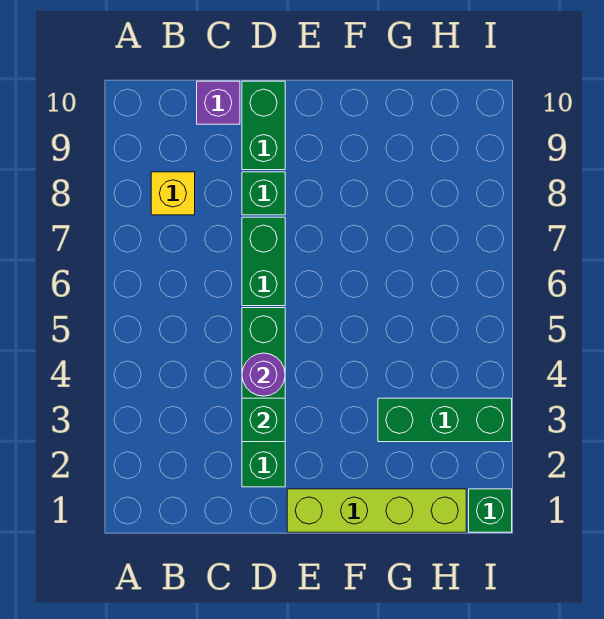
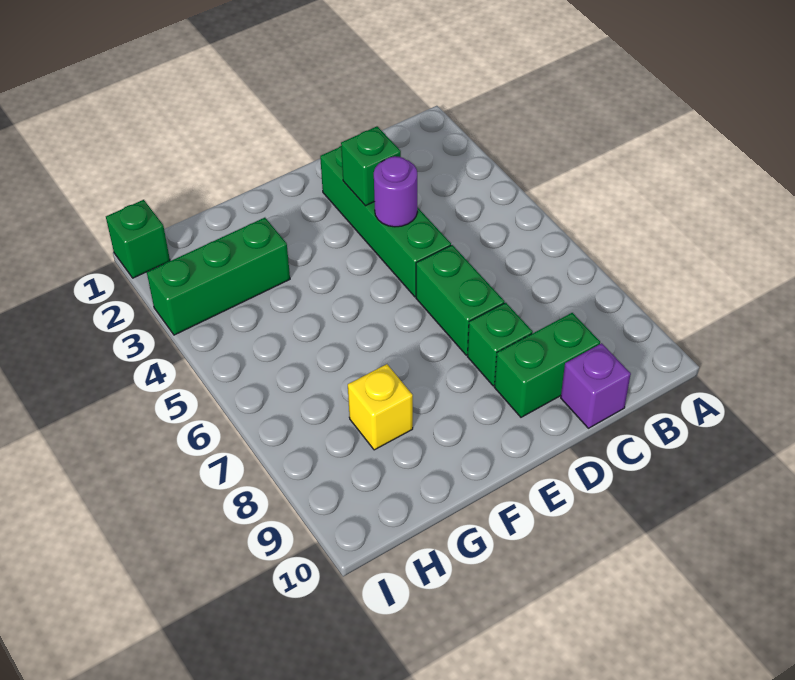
yellow 1x1 brick [151,172,195,215] -> yellow 1x1 brick moved to [348,364,413,450]
green 1x2 brick [242,81,285,170] -> green 1x2 brick turned to [494,313,600,417]
lime 1x4 brick [287,489,466,532] -> none

